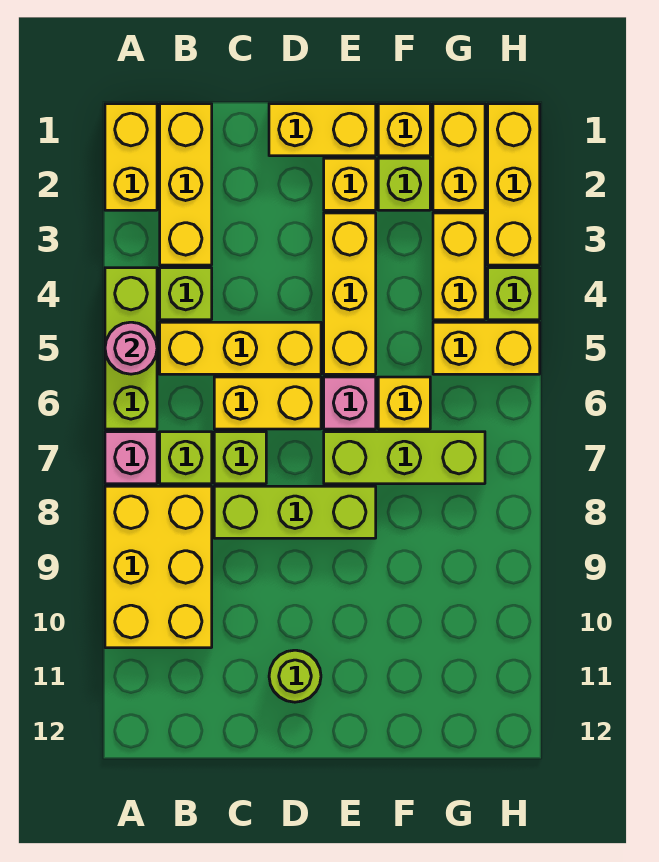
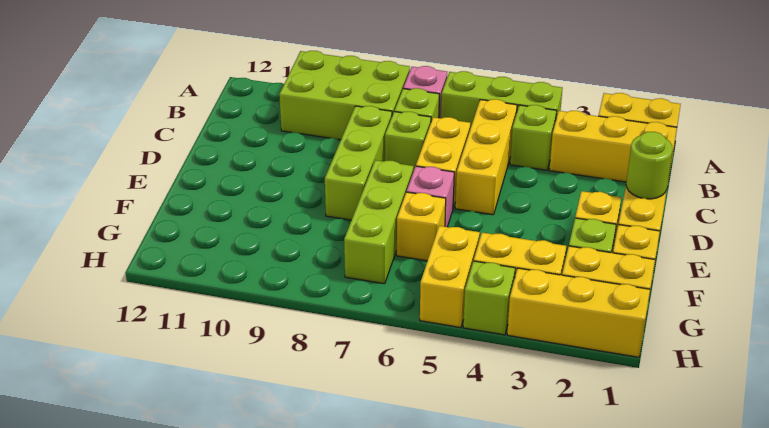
pink 1x1 round brick [105,322,157,374] -> none
yellow 2x3 brick [105,486,212,648] -> lime 2x3 brick [279,51,410,140]
lime 1x1 round brick [269,650,321,702] -> lime 1x1 round brick moved to [626,132,673,199]
yellow 1x3 brick [324,213,376,374] -> none

